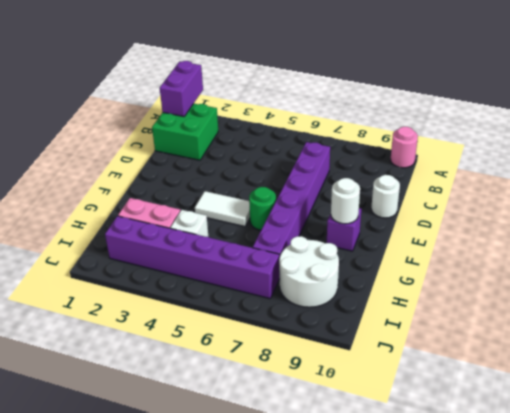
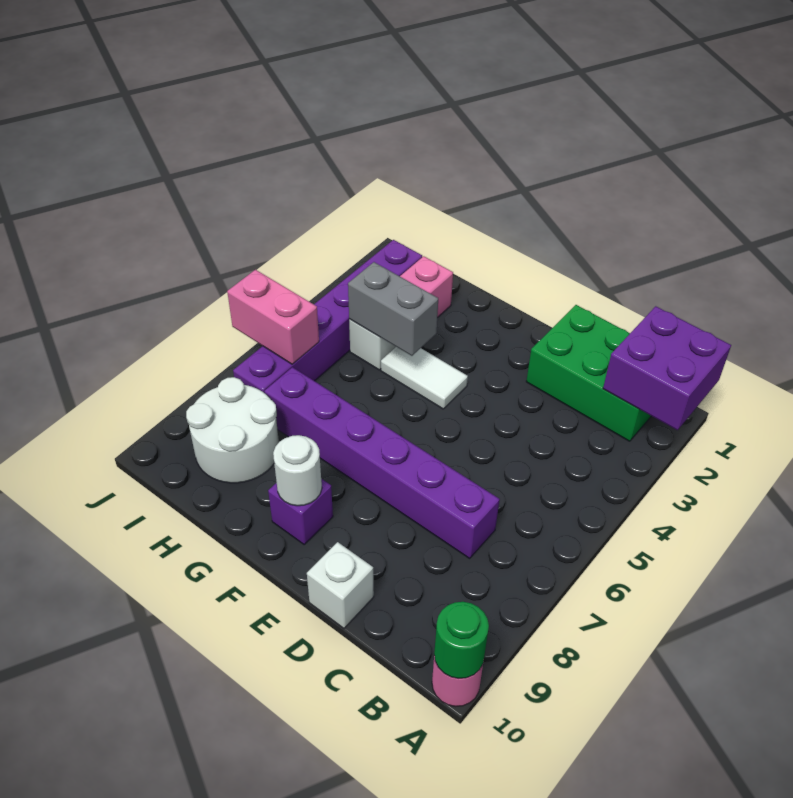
purple 1x2 brick [160,61,203,117] -> purple 2x2 brick [603,306,731,430]
green 2x2 brick [152,104,218,160] -> green 2x3 brick [526,305,651,441]
white 1x1 round brick [371,175,400,218] -> white 1x1 brick [307,542,374,628]
white 1x2 tile [195,191,250,227] -> white 1x2 tile turned to [381,347,468,409]
green 1x1 round brick [249,187,276,230] -> green 1x1 round brick moved to [434,602,489,679]
none -> grey 1x2 brick [348,262,438,356]
none -> pink 1x2 brick [227,270,319,364]

